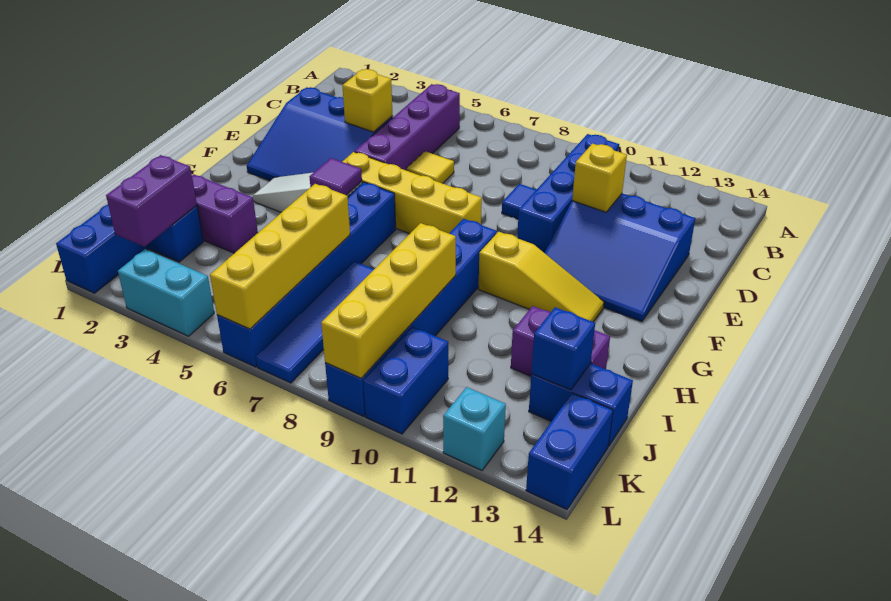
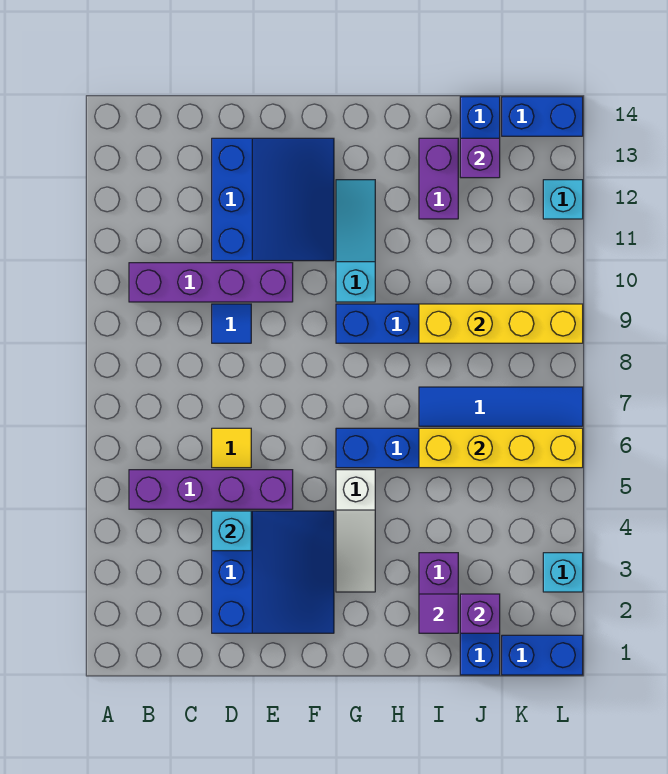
blue 1x4 brick [517,134,619,253] -> purple 1x4 brick [129,263,293,302]
yellow 1x1 brick [342,69,393,132] -> cyan 1x1 brick [212,511,251,551]
yellow 1x1 brick [572,144,627,212] -> none
yellow 1x4 brick [342,152,482,234] -> none
purple 1x1 tile [309,158,362,195] -> purple 1x1 tile moved to [419,594,458,633]
yellow 1x3 slope [478,232,604,322] -> cyan 1x3 slope [336,180,375,302]
purple 1x2 brick [106,155,197,247] -> purple 1x1 brick [460,594,500,633]
blue 1x1 brick [531,307,595,390] -> purple 1x1 brick [460,138,500,178]
blue 1x2 brick [363,327,448,434] -> none
cyan 1x2 brick [118,249,214,336] -> cyan 1x1 brick [543,553,583,592]

